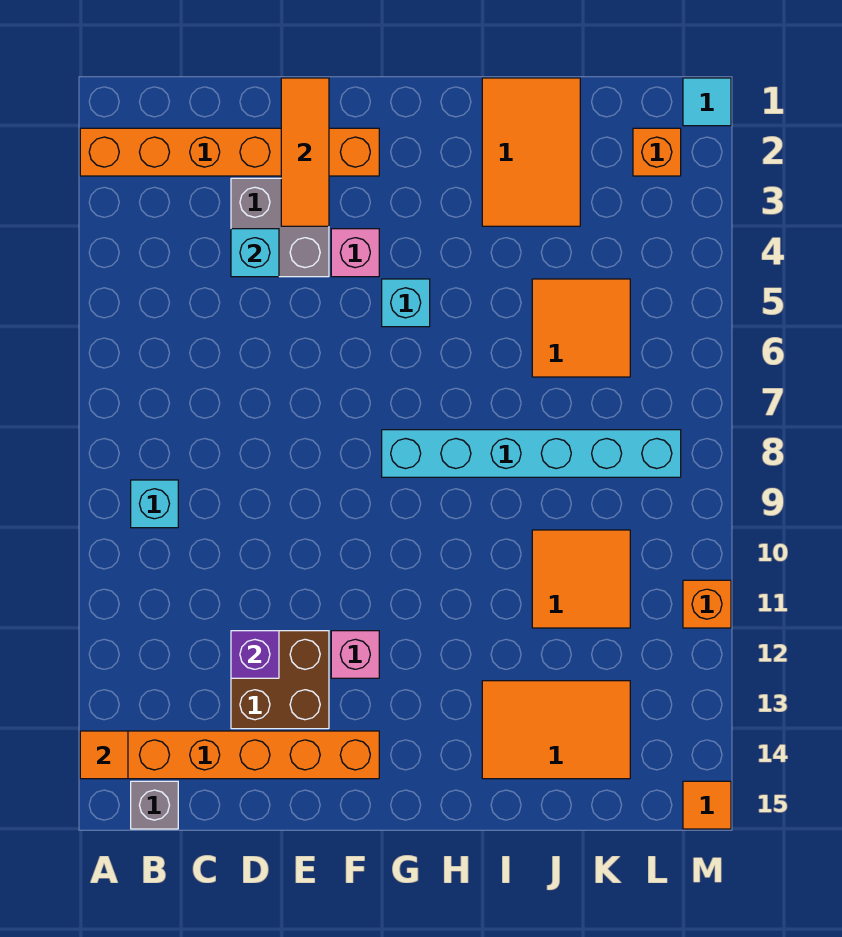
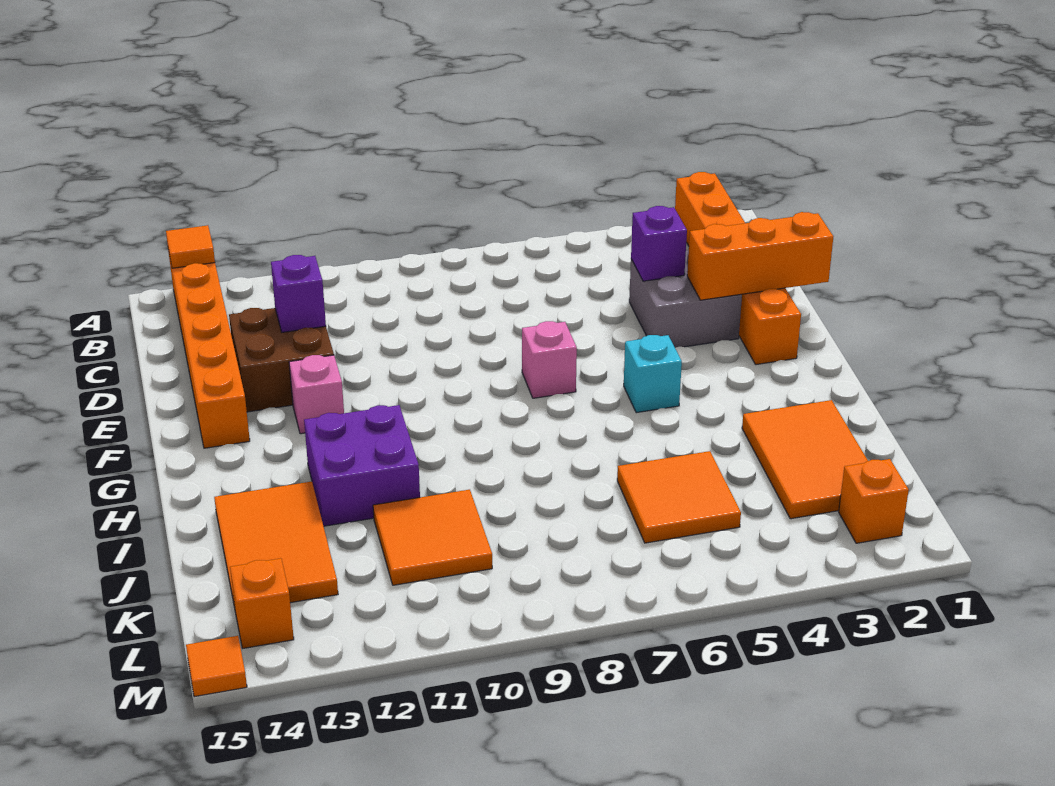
cyan 1x1 brick [131,480,178,528] -> none
grey 1x1 brick [131,781,178,829] -> none
cyan 1x1 brick [231,229,279,277] -> purple 1x1 brick [631,206,687,281]
orange 1x3 tile [281,78,329,226] -> orange 1x3 brick [687,212,833,300]
pink 1x1 brick [331,229,379,277] -> pink 1x1 brick moved to [522,321,577,398]
cyan 1x6 brick [382,430,681,477] -> none
none -> purple 2x2 brick [304,405,420,526]
orange 2x3 tile [482,78,580,226] -> orange 2x3 tile turned to [742,400,868,519]
cyan 1x1 tile [683,78,731,126] -> none
orange 1x1 brick [683,580,731,628] -> orange 1x1 brick moved to [230,558,294,648]

